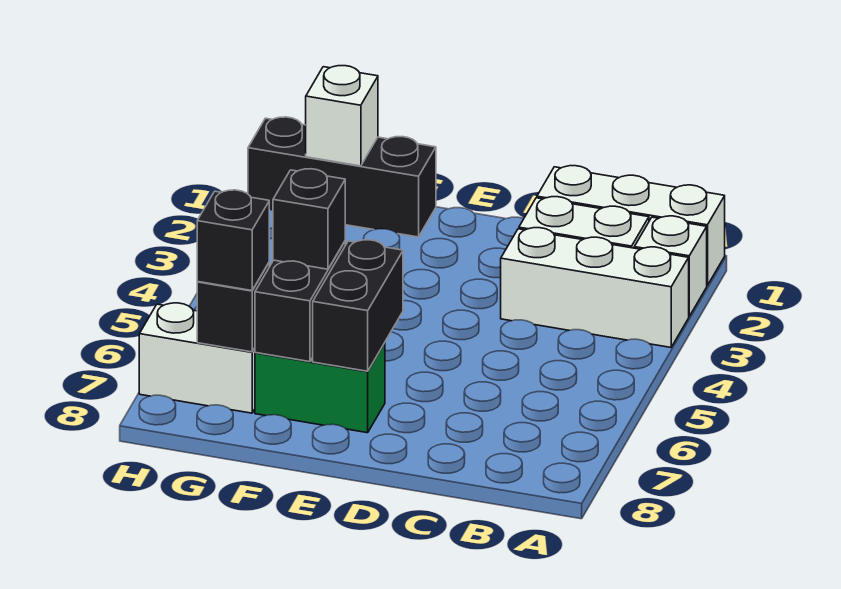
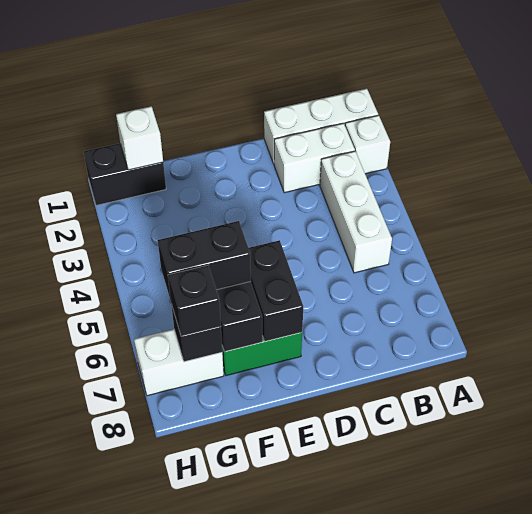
white 1x3 brick [501,228,689,347] -> white 1x3 brick turned to [320,151,392,273]
black 1x3 brick [248,117,436,237] -> black 1x2 brick [84,143,166,205]
black 1x1 brick [273,169,345,269] -> black 1x2 brick [158,221,251,300]

